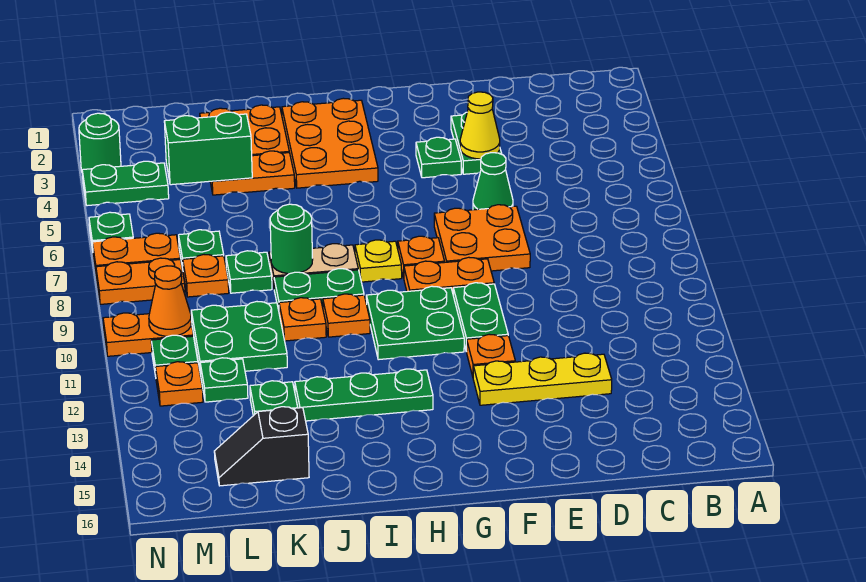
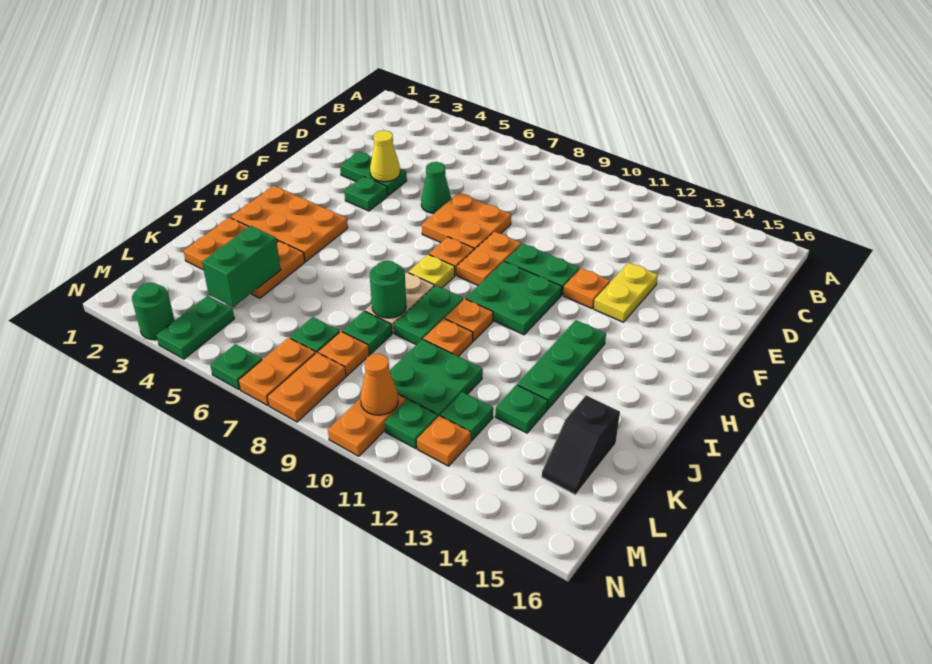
yellow 1x3 plate [473,353,612,405] -> yellow 1x2 plate [594,263,658,322]

